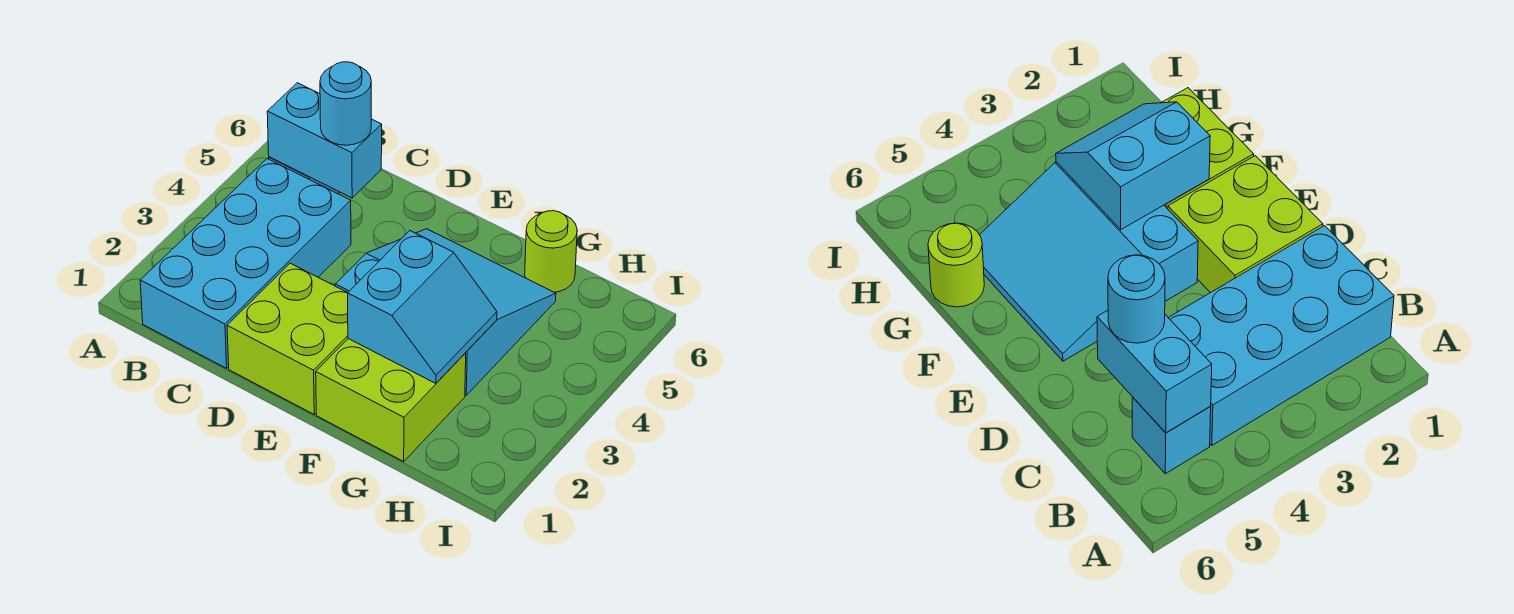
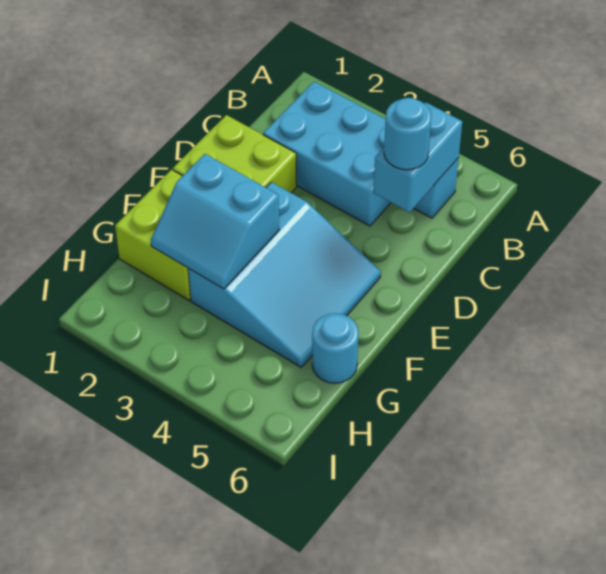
cyan 2x4 brick [140,159,351,368] -> cyan 2x3 brick [263,82,391,226]
lime 1x1 round brick [525,211,577,292] -> cyan 1x1 round brick [312,313,359,383]

